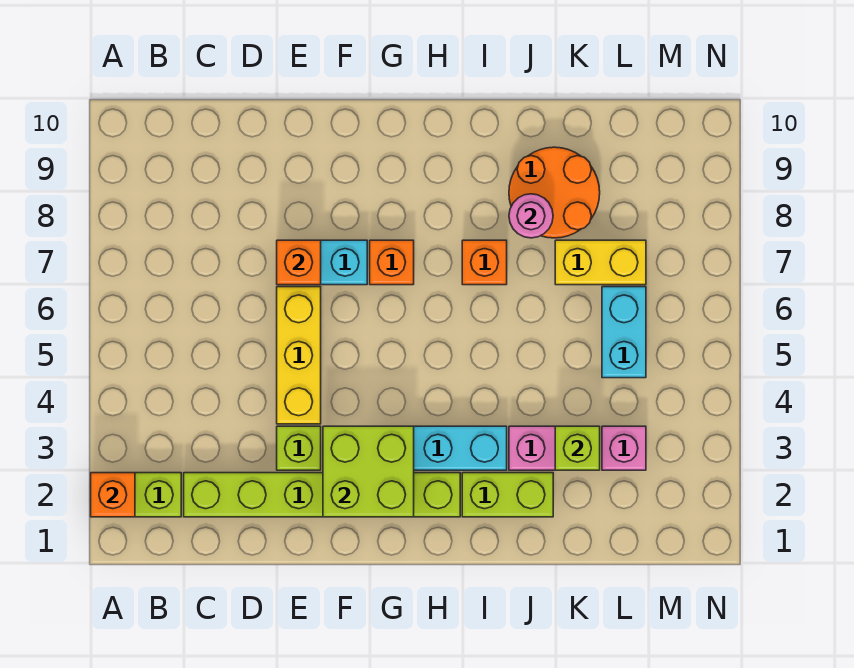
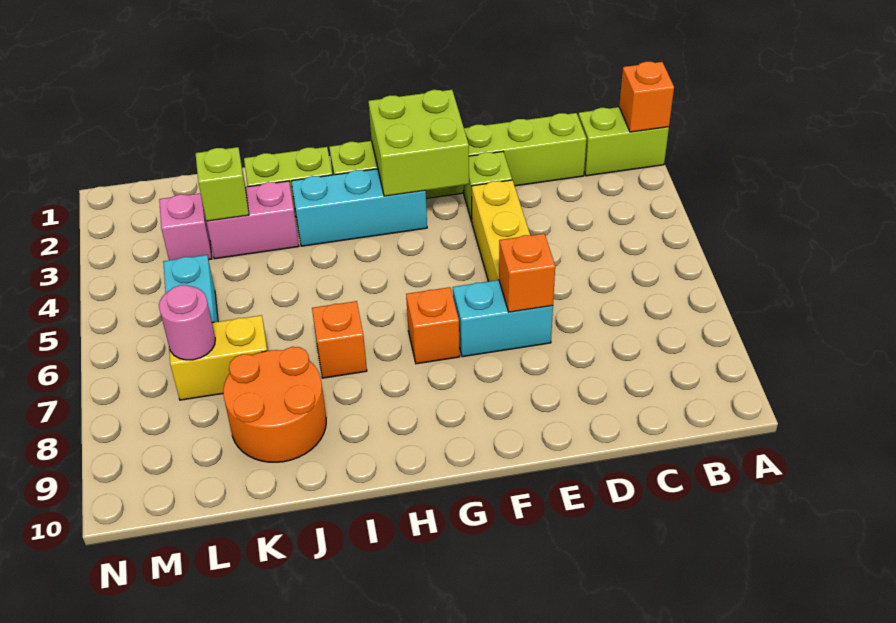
pink 1x1 round brick [509,194,553,238] -> pink 1x1 round brick moved to [159,285,215,360]

